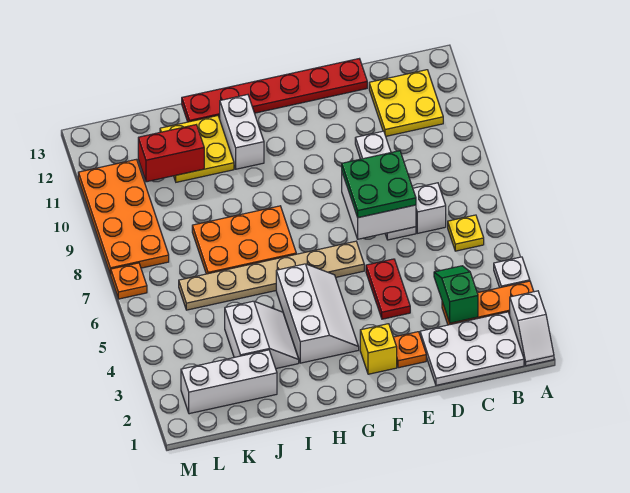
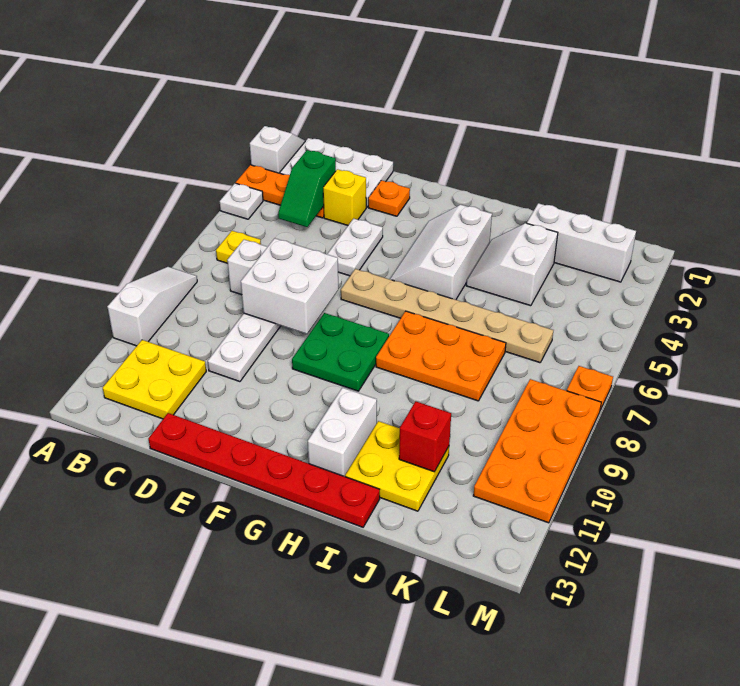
none -> white 1x3 slope [107,267,197,346]
green 2x2 plate [342,151,416,218] -> green 2x2 plate moved to [292,313,389,391]
red 1x2 plate [366,259,410,319] -> white 1x2 plate [327,218,383,276]
yellow 1x1 brick [360,324,397,374] -> yellow 1x1 brick moved to [323,169,366,225]
red 1x2 brick [138,125,204,182] -> red 1x1 brick [399,401,451,472]

